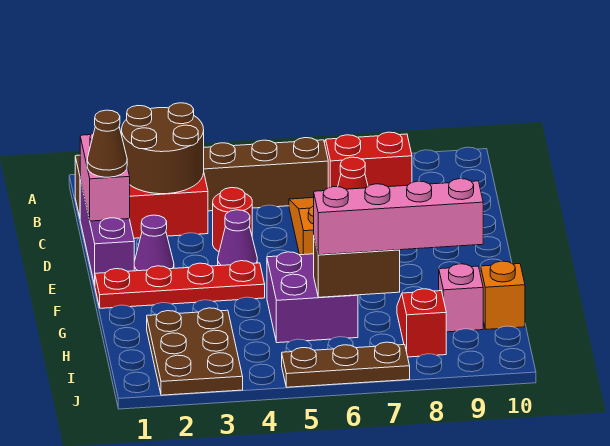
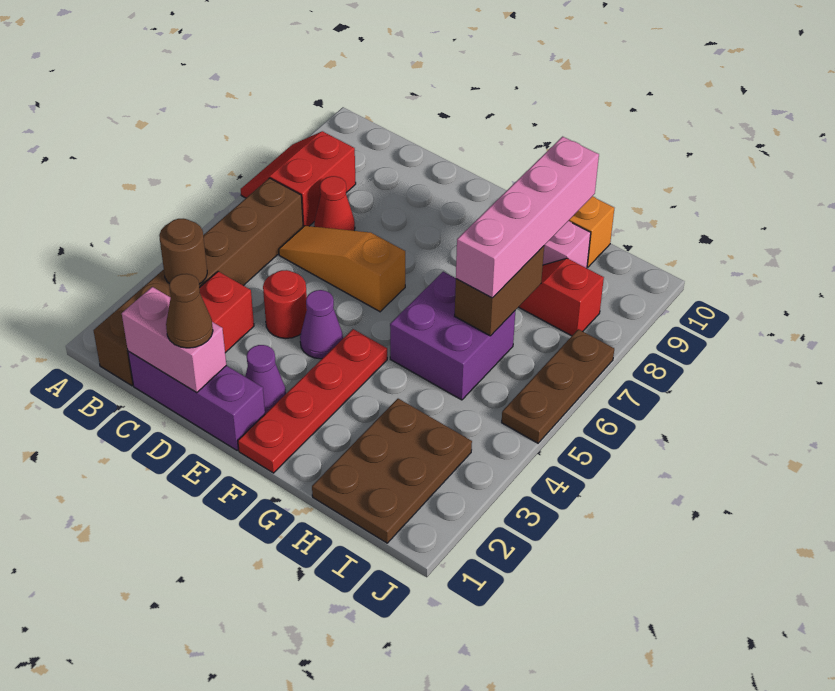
brown 2x2 round brick [122,103,204,194] -> brown 1x1 round brick [159,219,207,284]
brown 2x3 plate [147,308,243,395] -> brown 2x3 plate turned to [312,399,472,543]

